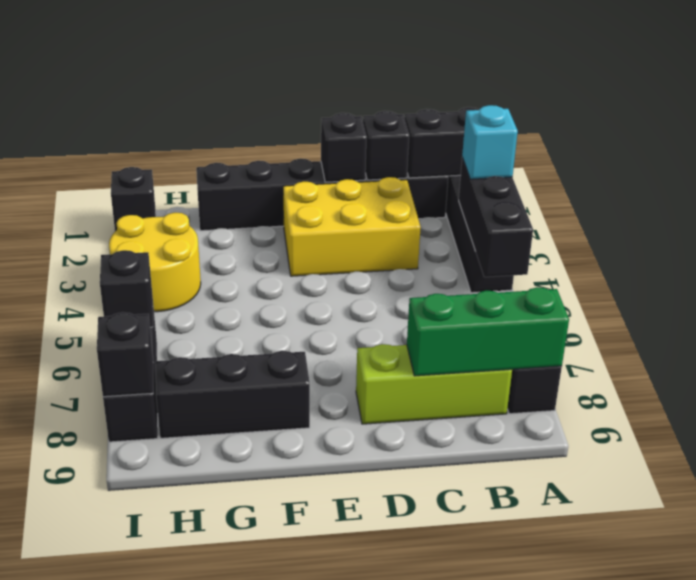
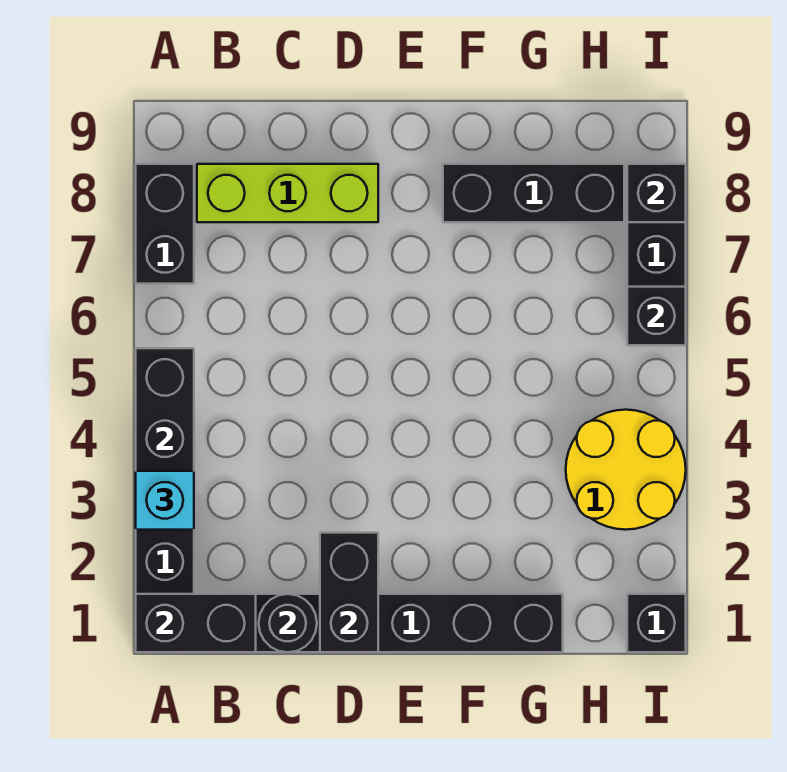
green 1x3 brick [407,287,569,376] -> none
black 1x1 brick [363,111,409,180] -> black 1x1 round brick [259,594,317,652]
yellow 2x3 brick [283,177,421,276] -> none
black 1x1 brick [321,113,367,182] -> black 1x2 brick [320,533,378,652]

